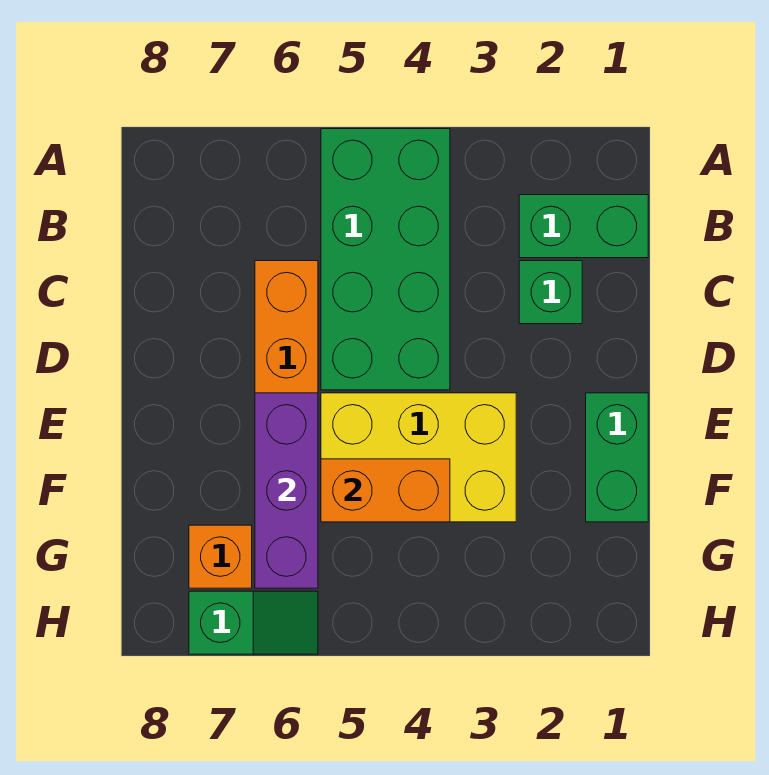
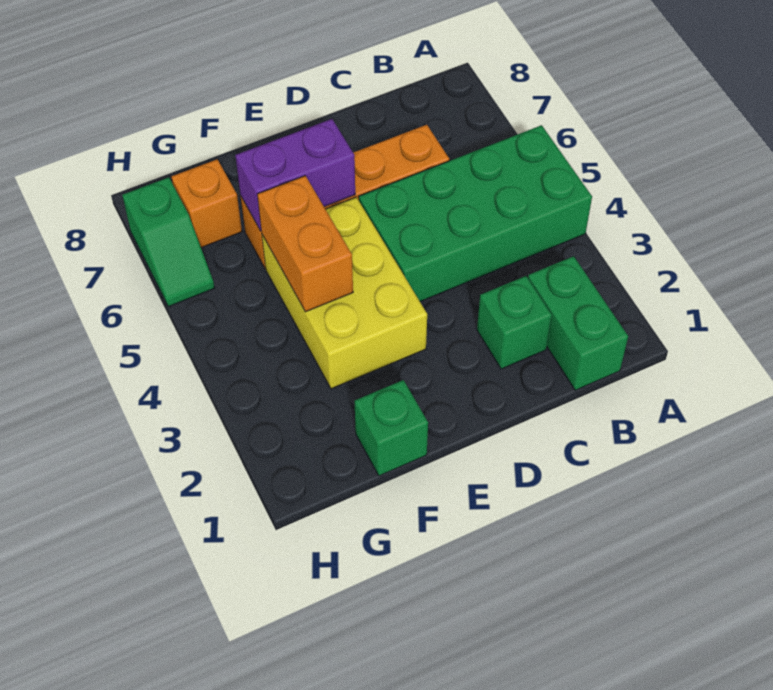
green 1x2 brick [586,393,648,522] -> green 1x1 brick [355,380,428,476]
purple 1x3 brick [255,393,318,588] -> purple 1x2 brick [235,119,355,231]

